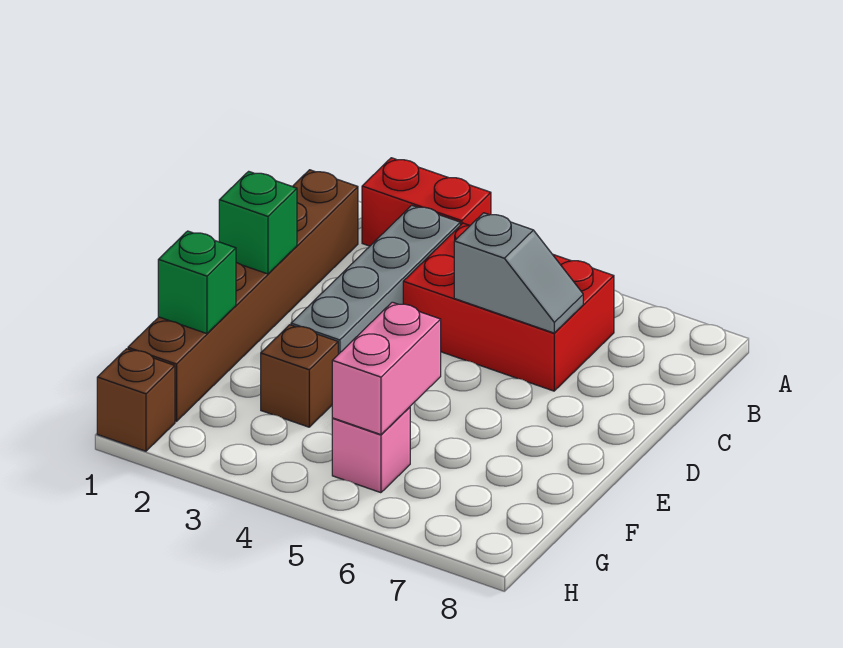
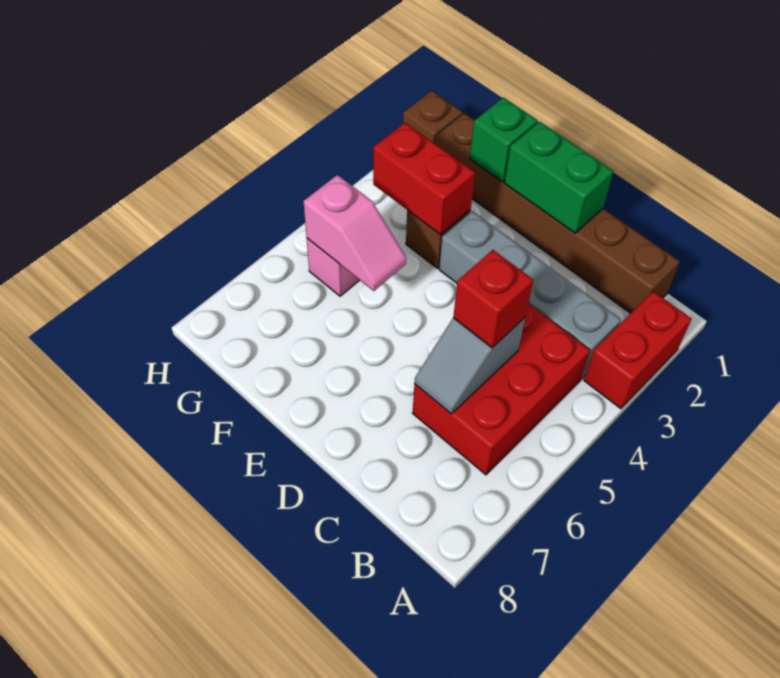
none -> red 1x1 brick [453,250,533,348]
green 1x1 brick [219,171,297,274] -> green 1x2 brick [505,122,613,233]
none -> red 1x2 brick [373,123,475,235]
pink 1x2 brick [332,302,441,435] -> pink 1x2 slope [304,175,406,291]

